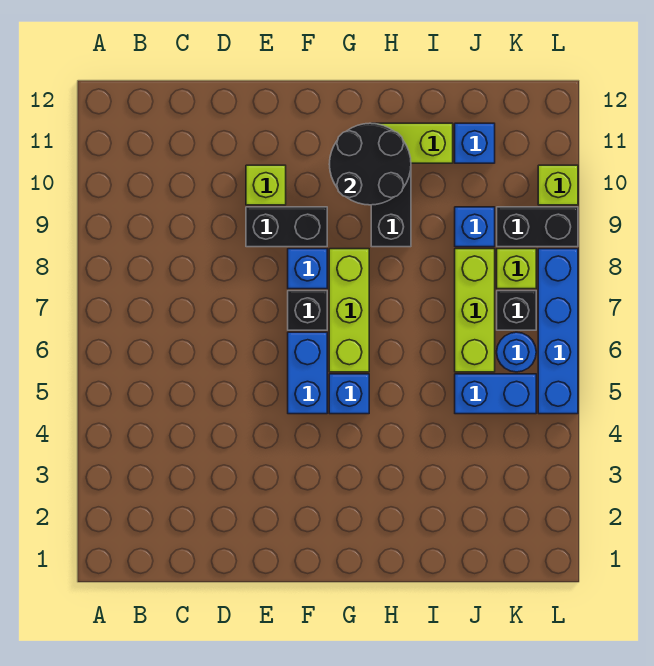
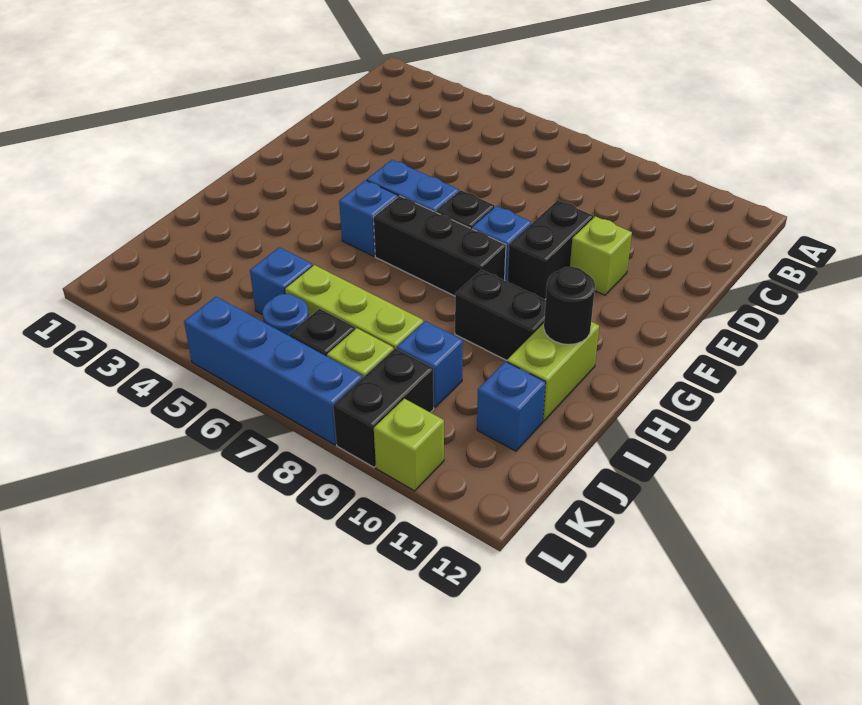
lime 1x3 brick [329,249,369,372] -> black 1x3 brick [373,196,506,296]
black 2x2 round brick [329,123,411,205] -> black 1x1 round brick [544,267,595,345]
blue 1x2 brick [455,374,536,414] -> blue 1x1 brick [250,247,313,315]

